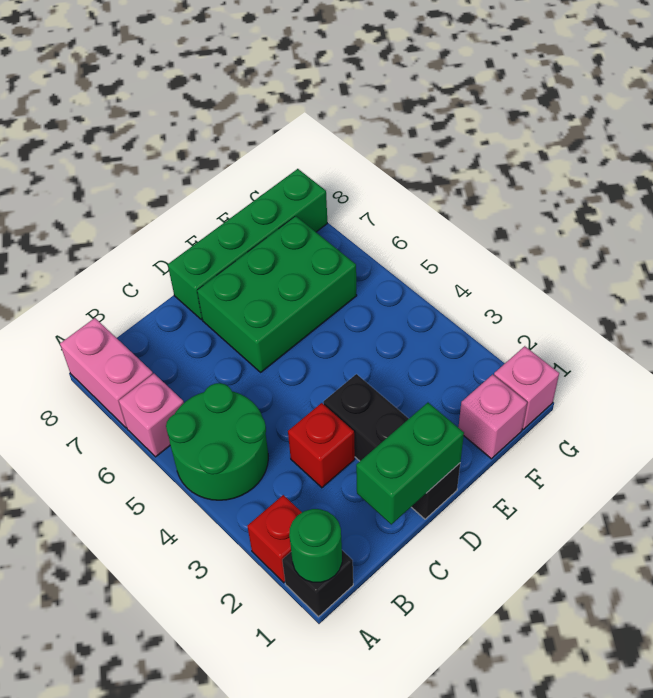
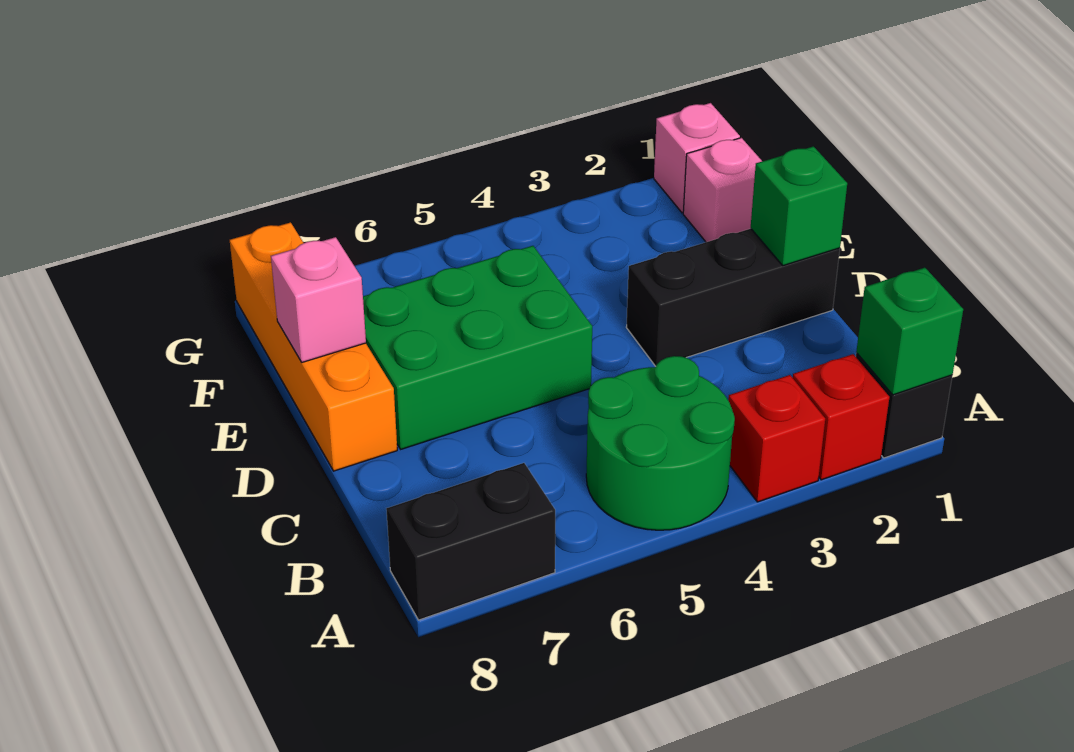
green 1x1 round brick [289,509,342,582] -> green 1x1 brick [856,268,963,395]
pink 1x1 brick [119,374,184,457] -> pink 1x1 brick moved to [271,237,366,362]
pink 1x2 brick [60,318,153,428] -> black 1x2 brick [386,463,555,620]
green 1x2 brick [356,403,464,524] -> green 1x1 brick [751,146,847,266]
red 1x1 brick [288,403,355,488] -> red 1x1 brick moved to [728,375,825,502]
green 2x3 brick [197,216,357,372] -> green 2x3 brick turned to [363,246,592,449]
green 1x4 brick [168,169,327,320] -> orange 1x4 brick [230,222,397,471]

